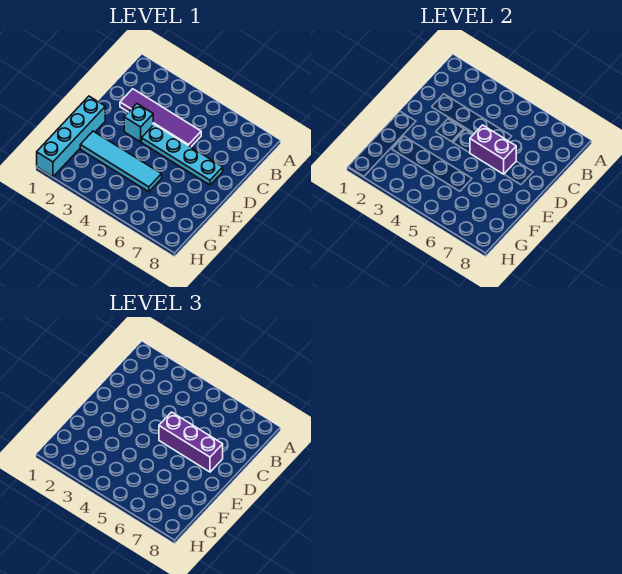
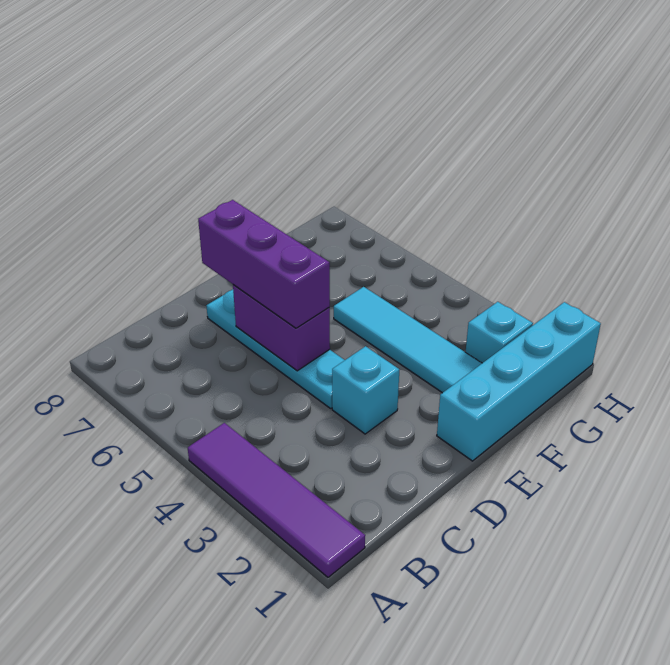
purple 1x4 tile [120,89,201,147] -> purple 1x4 tile moved to [188,423,365,577]
none -> cyan 1x1 brick [466,302,533,363]

